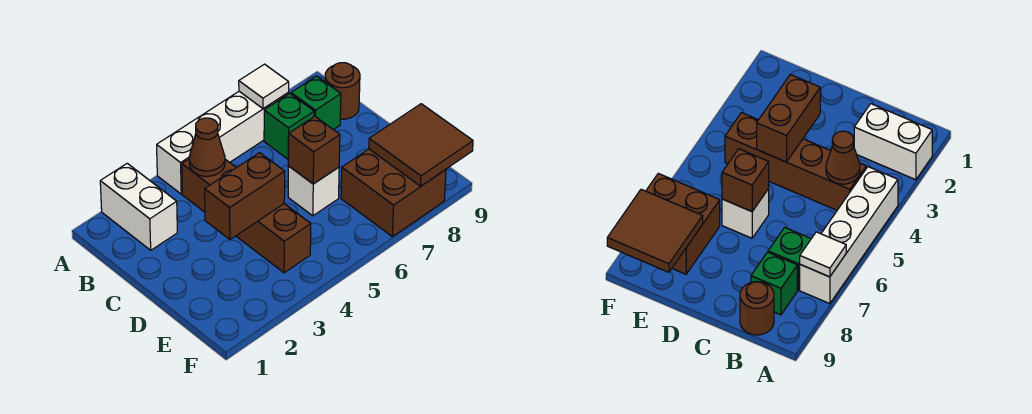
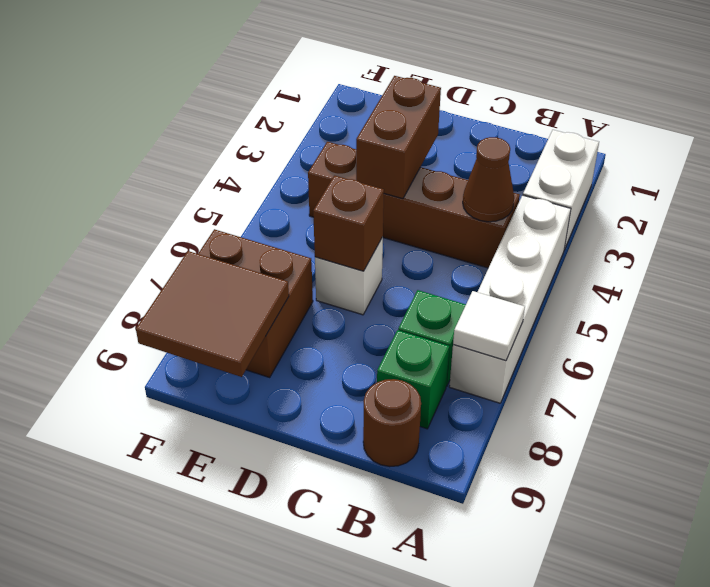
white 1x2 brick [100,163,177,250] -> white 1x2 brick turned to [523,130,599,250]

